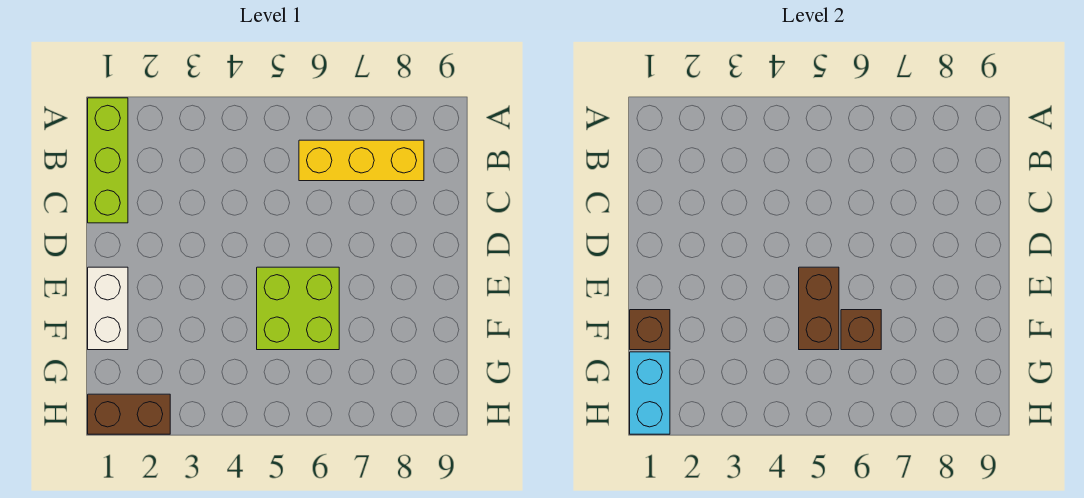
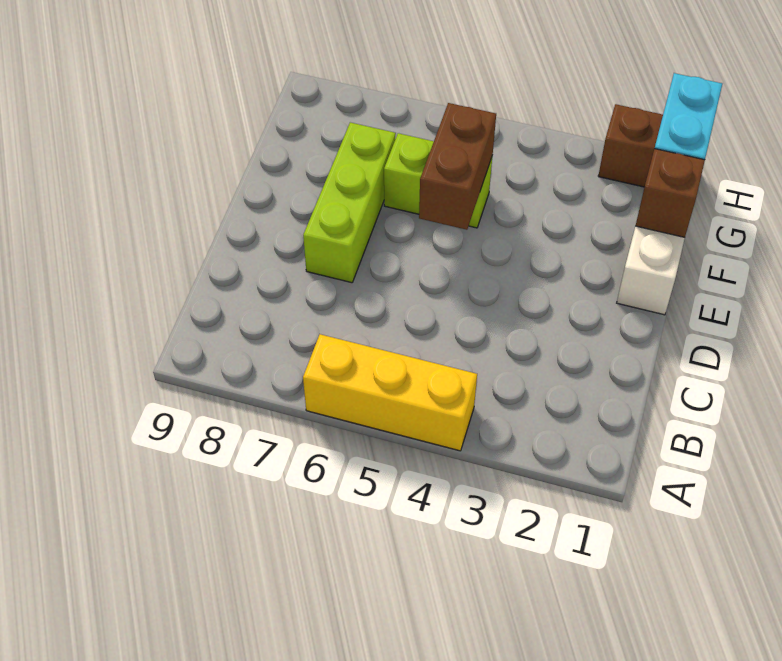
lime 1x3 brick [88,98,128,223] -> lime 1x3 brick moved to [303,122,396,283]
yellow 1x3 brick [299,140,424,181] -> yellow 1x3 brick moved to [303,334,477,451]
lime 2x2 brick [257,267,339,350] -> lime 1x2 brick [384,133,493,228]
brown 1x1 brick [841,310,881,350] -> none

